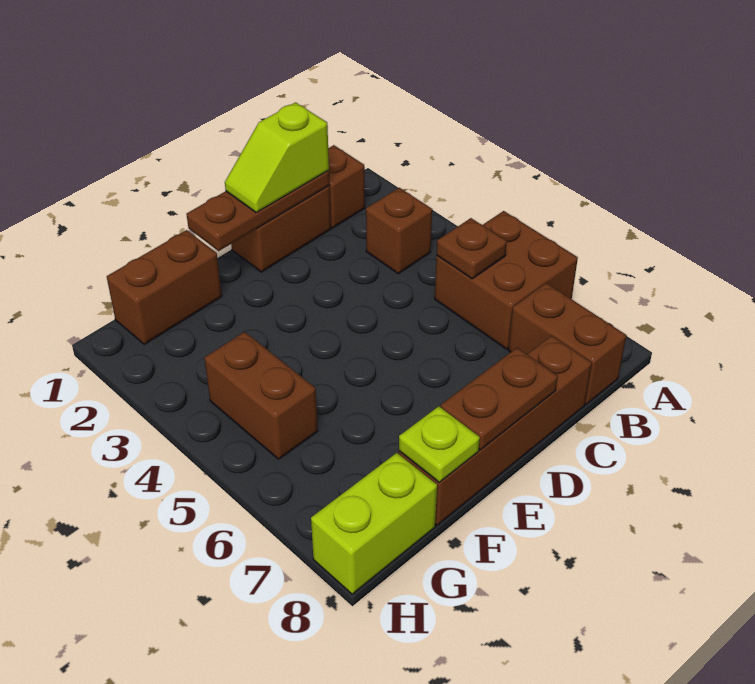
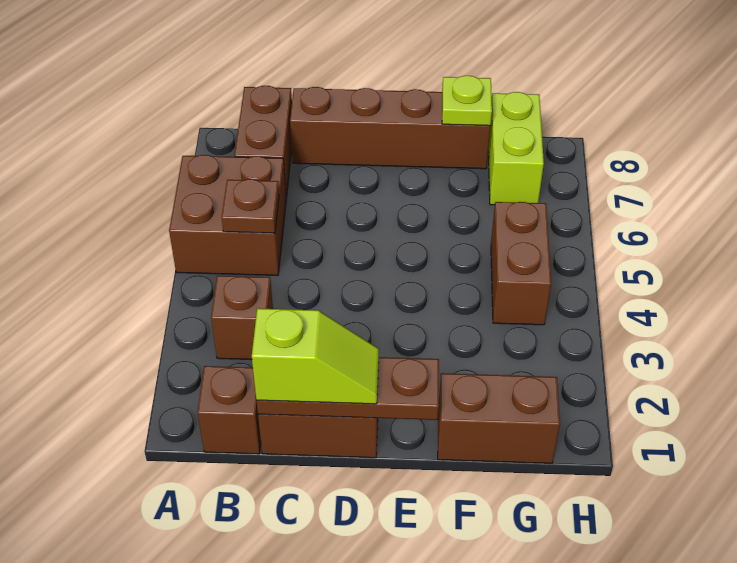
brown 1x2 plate [441,348,558,450] -> none
lime 1x2 brick [311,453,437,594] -> lime 1x2 brick turned to [488,92,544,205]

